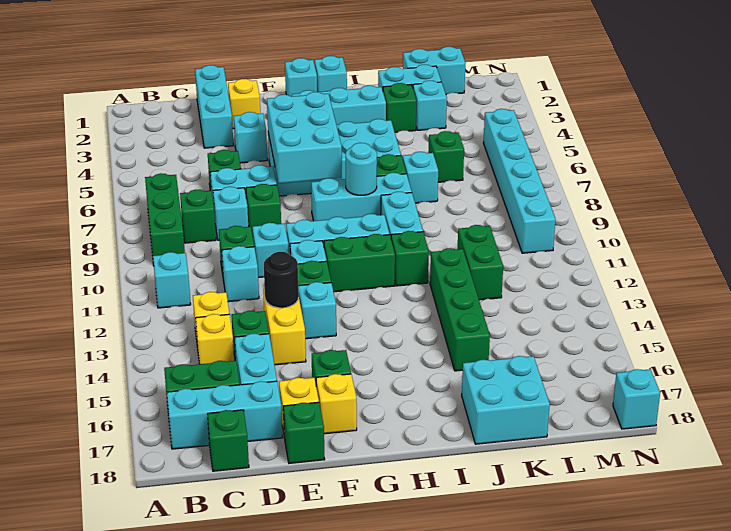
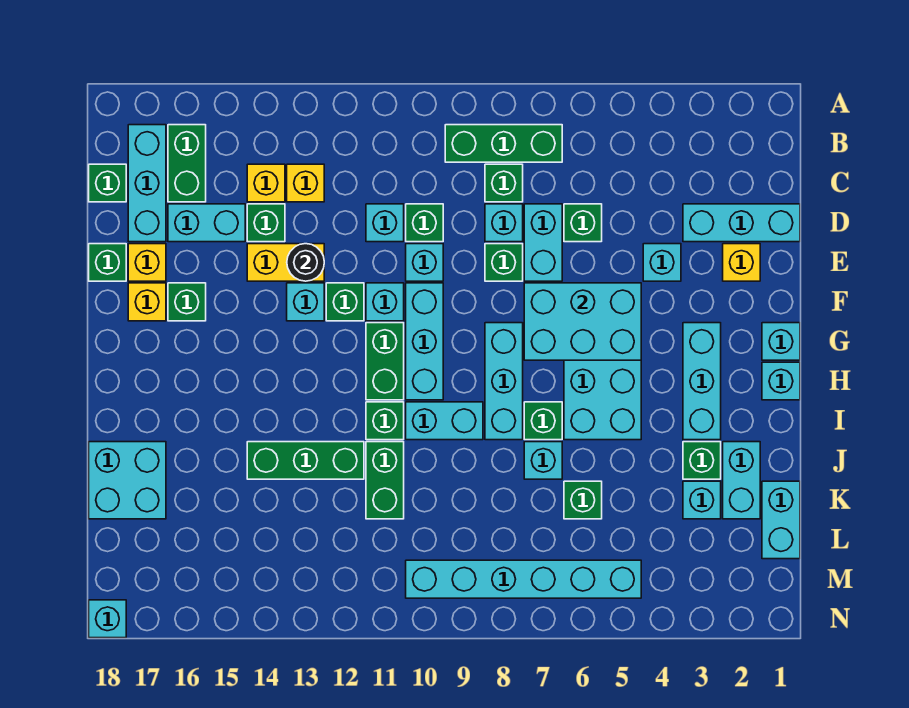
cyan 1x1 brick [153,252,191,308] -> none
cyan 1x1 round brick [346,143,377,195] -> none
green 1x4 brick [430,248,490,371] -> green 1x3 brick [247,442,364,479]
green 1x2 brick [458,225,503,300] -> green 1x2 brick turned to [366,442,404,519]

